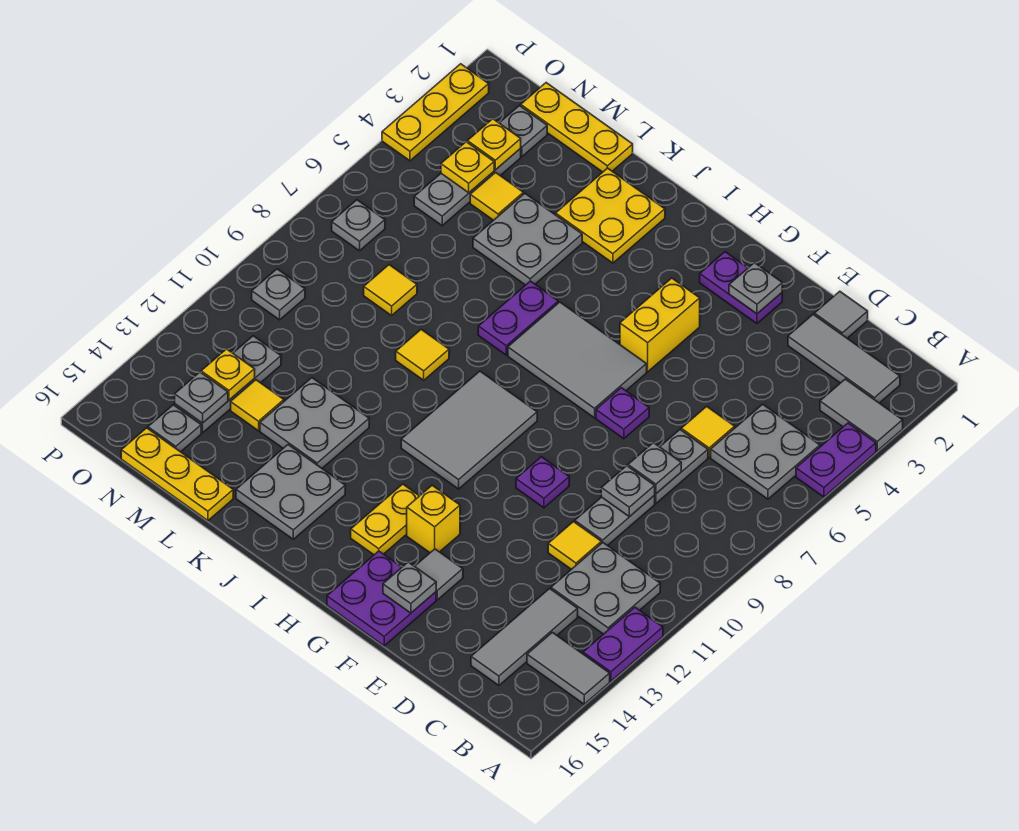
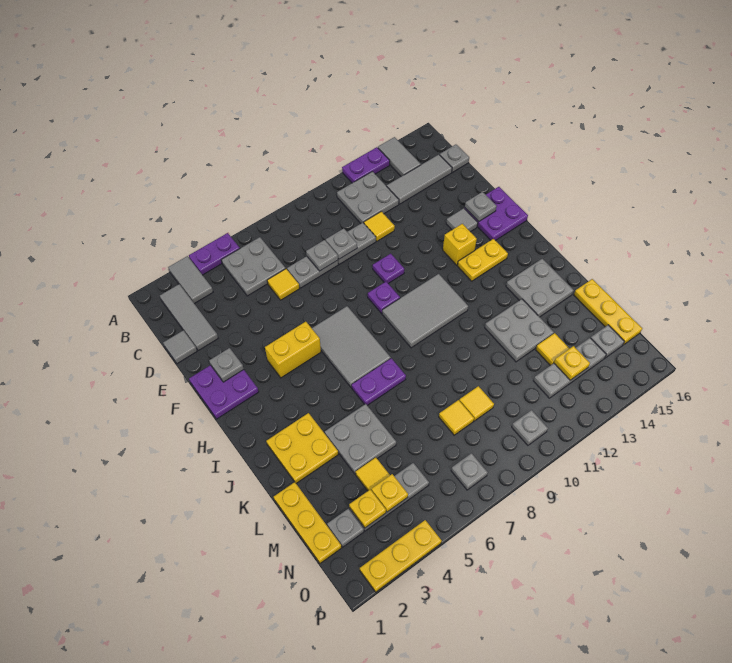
purple 1x2 plate [700,252,782,323] -> purple 2x2 plate [189,365,259,419]
purple 1x1 plate [596,388,649,439] -> purple 1x1 plate moved to [368,282,400,313]
yellow 1x1 tile [396,329,449,380] -> yellow 1x1 tile moved to [459,386,494,421]
grey 1x1 plate [175,372,228,423] -> grey 1x1 plate moved to [440,145,469,172]

